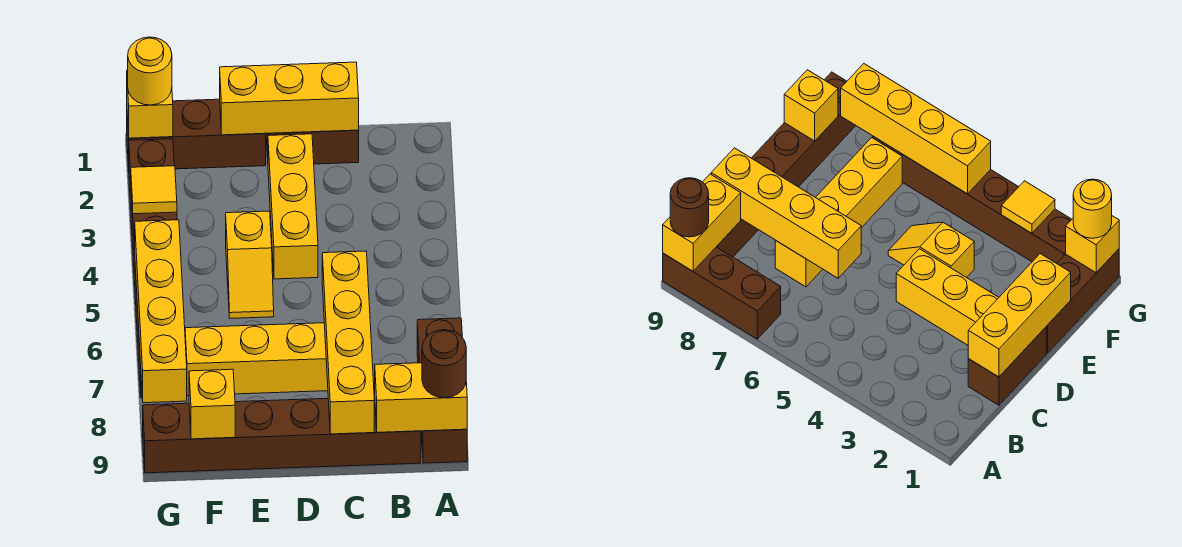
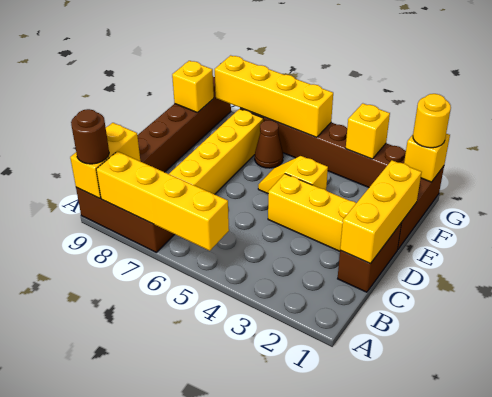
yellow 1x4 brick [322,251,374,434] -> yellow 1x4 brick moved to [96,151,229,251]
none -> brown 1x1 cone [255,120,283,168]
yellow 1x1 tile [131,166,177,214] -> yellow 1x1 brick [346,103,390,159]

